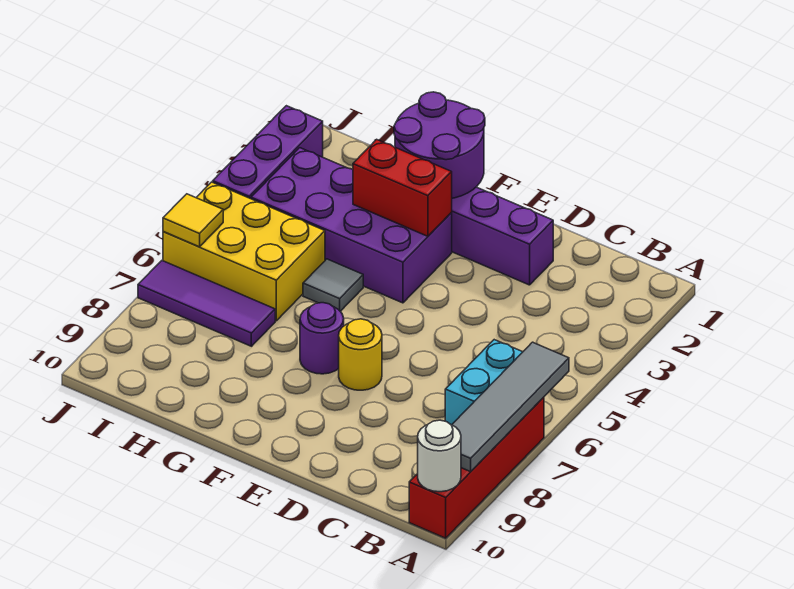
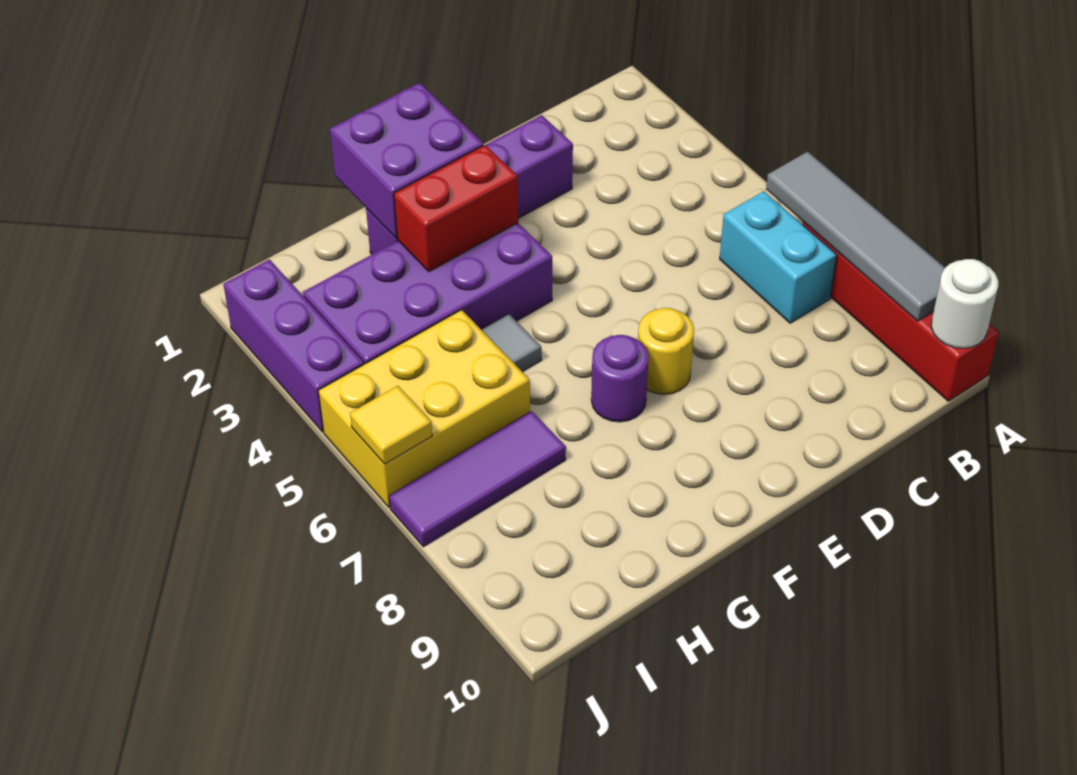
purple 2x2 round brick [394,92,485,198] -> purple 2x2 brick [330,83,484,238]

